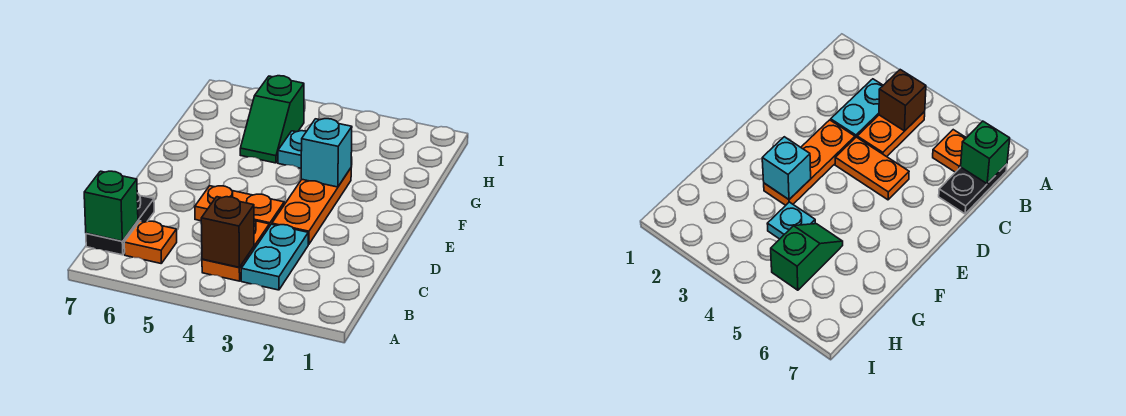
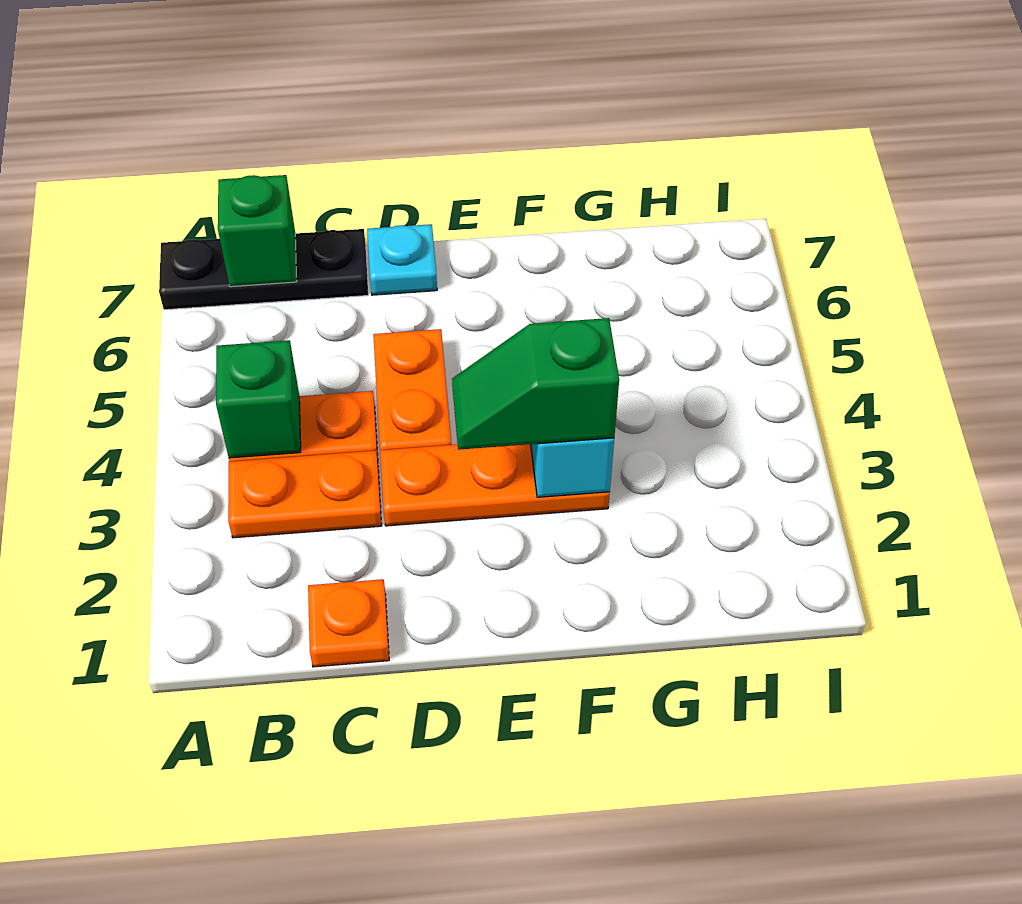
cyan 1x2 plate [241,224,308,290] -> orange 1x2 plate [228,450,382,538]
brown 1x1 brick [201,197,254,267] -> green 1x1 brick [216,340,301,458]
orange 1x1 plate [124,221,177,263] -> orange 1x1 plate moved to [308,579,389,667]
black 1x2 plate [86,193,154,255] -> black 1x3 plate [159,229,368,310]
cyan 1x1 plate [278,131,307,168] -> cyan 1x1 plate moved to [367,224,437,295]
green 1x2 slope [240,76,304,163] -> green 1x2 slope moved to [452,318,619,450]

